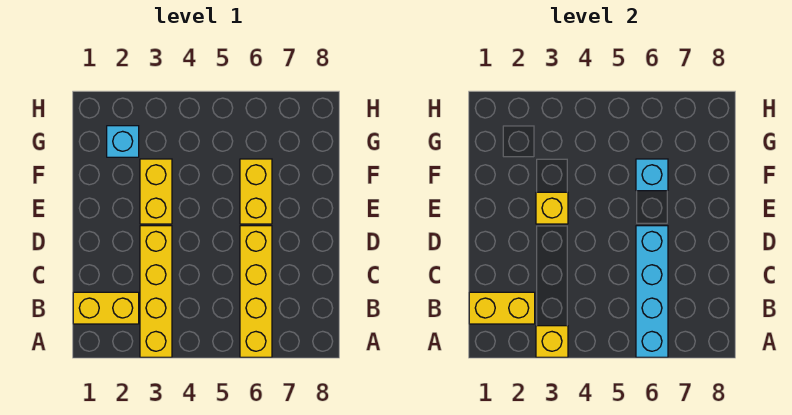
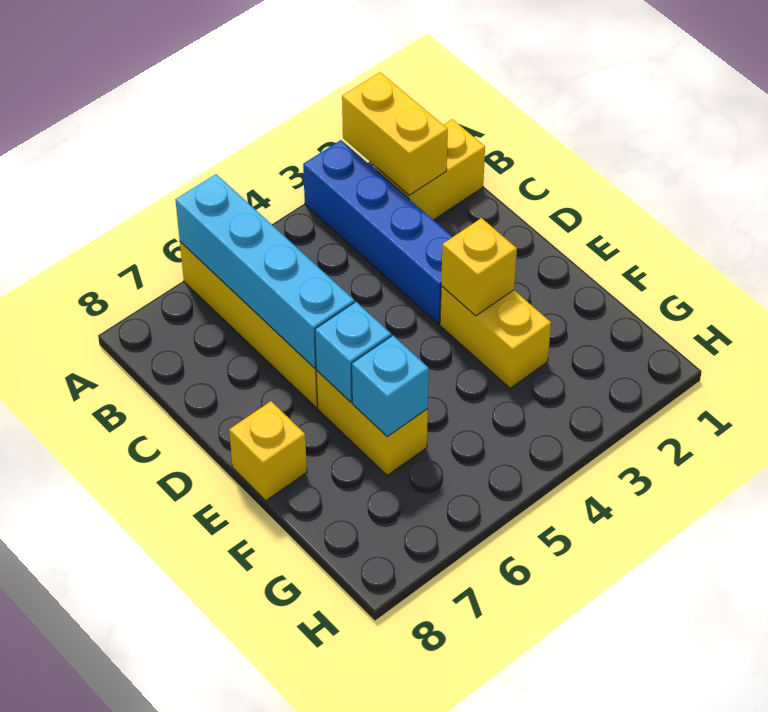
yellow 1x4 brick [140,226,172,357] -> blue 1x4 brick [303,140,452,324]
yellow 1x1 brick [536,326,568,357] -> yellow 1x1 brick moved to [229,401,307,501]
yellow 1x2 brick [469,292,535,324] -> yellow 1x2 brick turned to [342,72,448,195]
cyan 1x1 brick [107,126,139,157] -> cyan 1x1 brick moved to [315,302,391,402]

